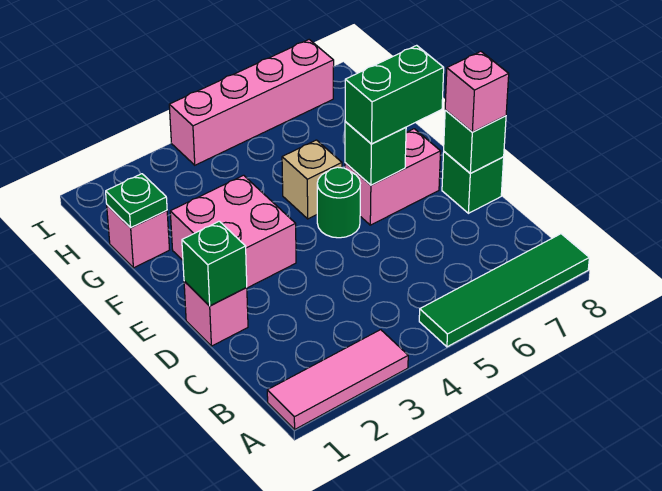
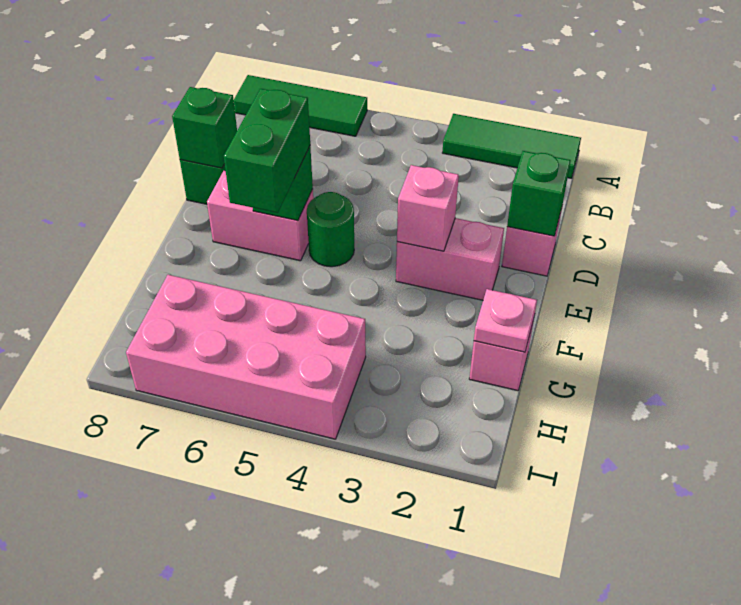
pink 1x3 tile [267,330,408,429] -> green 1x3 tile [442,114,581,178]
green 1x4 tile [419,234,589,347] -> green 1x3 tile [234,75,367,136]
pink 1x1 brick [445,51,509,132] -> pink 1x1 brick moved to [397,165,459,251]
pink 2x2 brick [170,175,296,288] -> pink 1x2 brick [396,218,504,300]
green 1x2 brick [345,45,444,144] -> green 1x2 brick turned to [224,89,310,213]
tan 1x1 brick [282,140,342,219] -> none
green 1x1 plate [106,174,167,228] -> pink 1x1 plate [474,289,537,352]
pink 1x4 brick [169,40,334,165] -> pink 2x4 brick [126,275,366,439]

